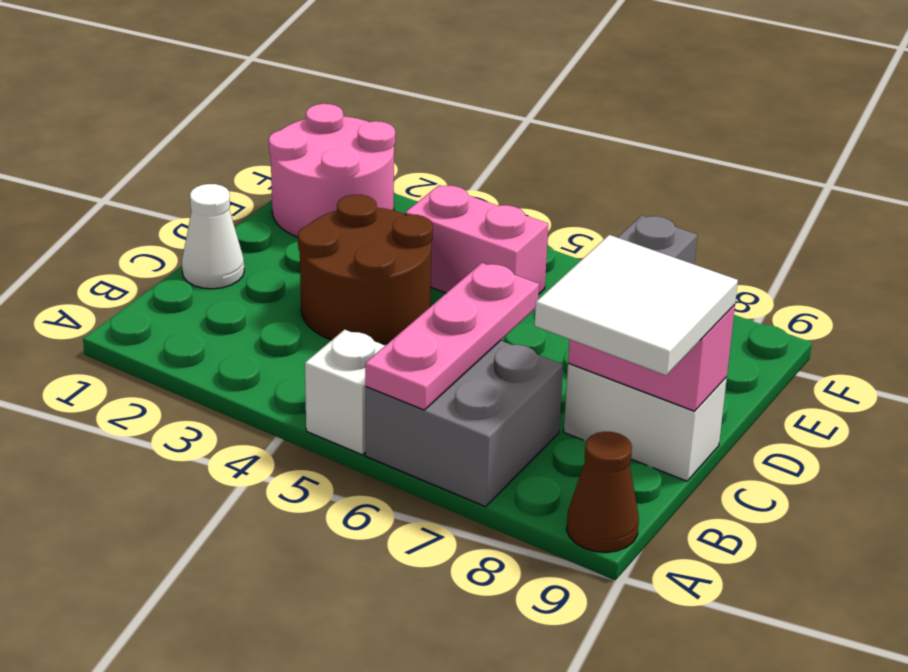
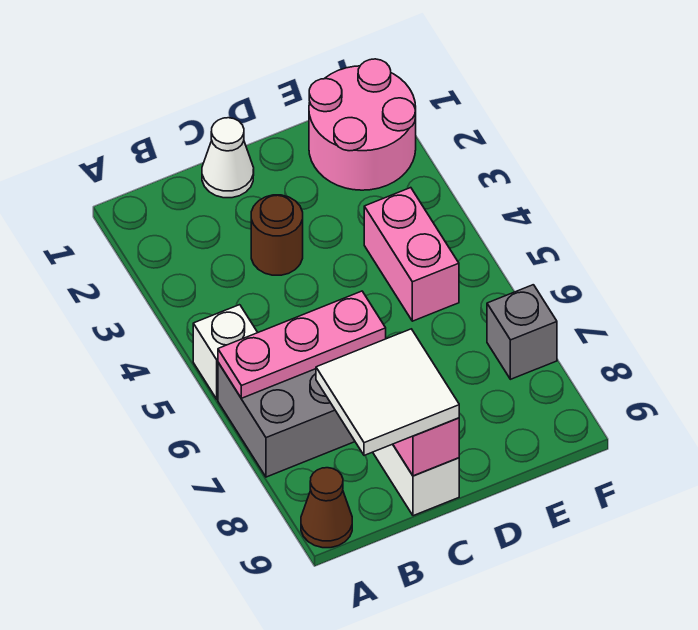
brown 2x2 round brick [298,195,433,344] -> brown 1x1 round brick [251,195,303,275]

